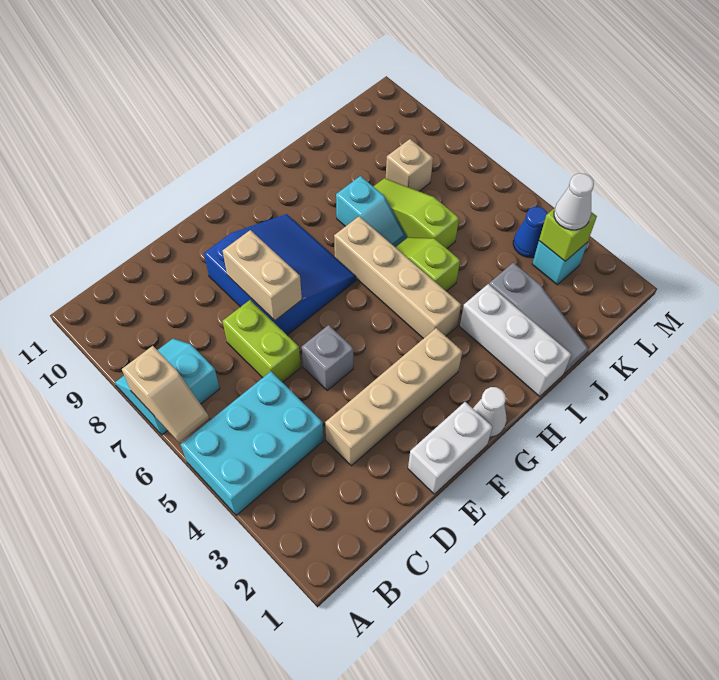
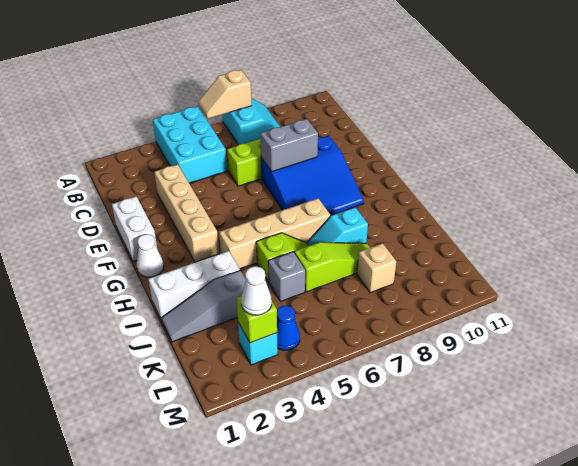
grey 1x1 brick [302,325,353,390] -> grey 1x1 brick moved to [268,252,305,302]
tan 1x2 brick [222,230,302,321] -> grey 1x2 brick [260,119,318,172]

